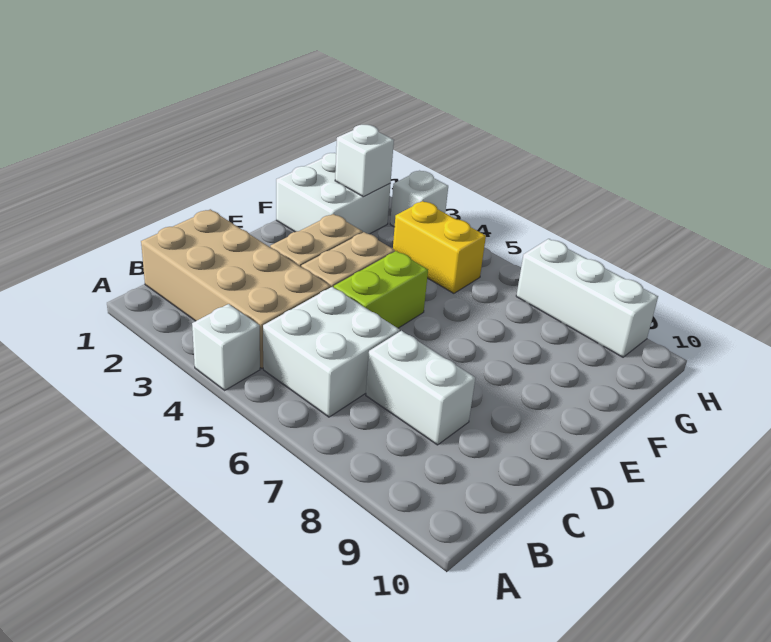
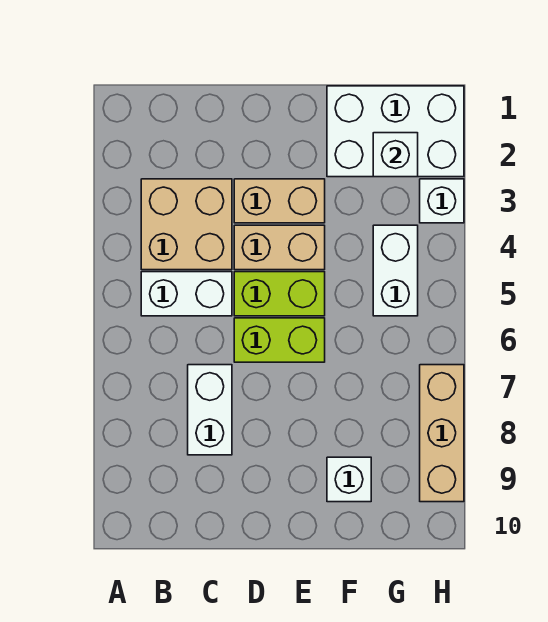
white 1x1 brick [192,304,260,390] -> white 1x1 brick moved to [327,457,371,502]
tan 2x4 brick [141,209,331,368] -> tan 2x2 brick [141,179,232,270]
white 2x2 brick [263,287,400,417] -> white 1x2 brick [141,272,232,316]
none -> lime 1x2 brick [234,318,325,362]
white 2x2 brick [276,153,390,234] -> white 2x3 brick [327,86,464,177]
yellow 1x2 brick [393,201,486,293] -> white 1x2 brick [373,225,418,316]
white 1x3 brick [516,239,658,357] -> tan 1x3 brick [420,365,464,502]

